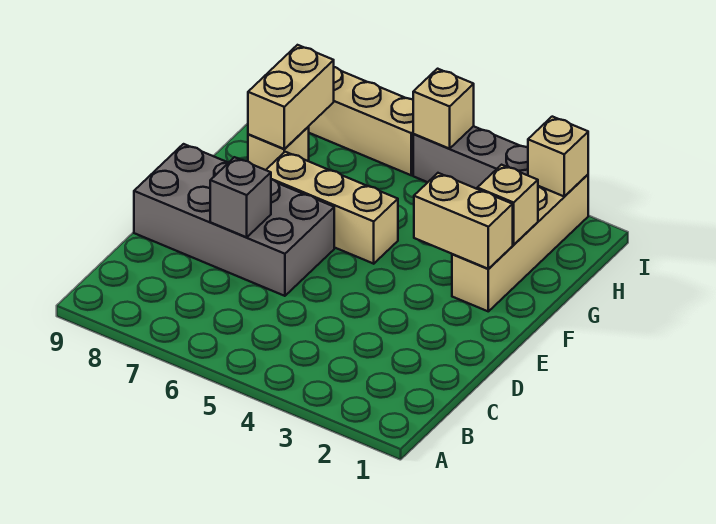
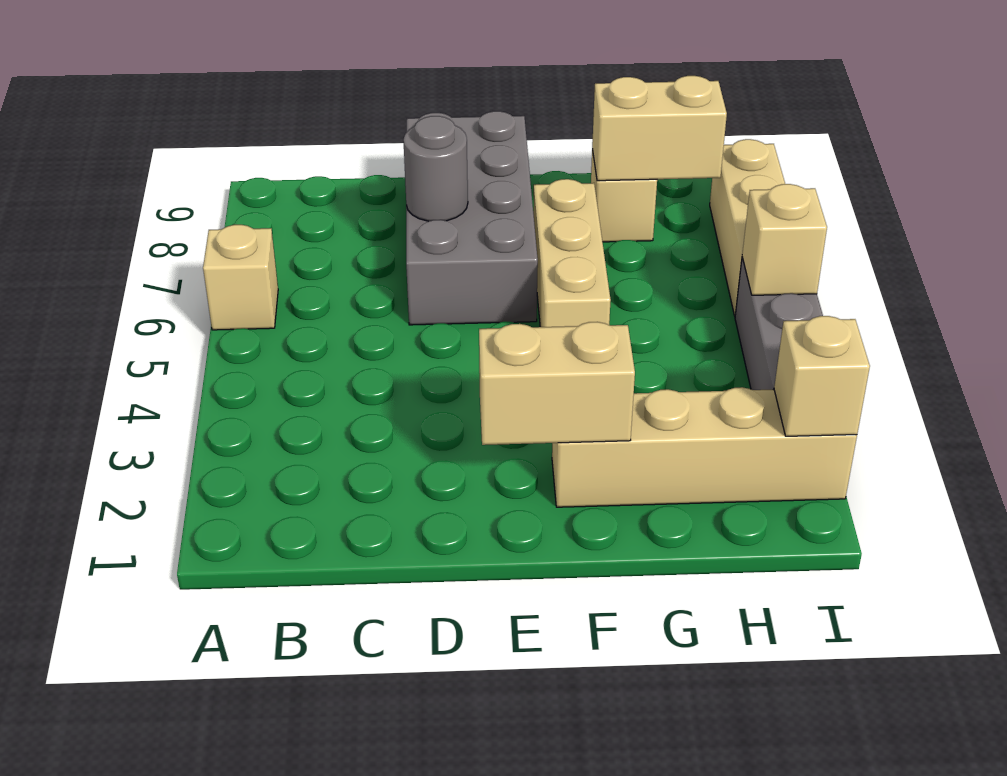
grey 1x1 brick [210,157,271,237] -> grey 1x1 round brick [403,116,468,221]
tan 1x2 brick [414,173,513,269] -> tan 1x2 brick turned to [479,322,635,445]
tan 1x1 brick [477,165,538,245] -> tan 1x1 brick moved to [203,225,278,330]

